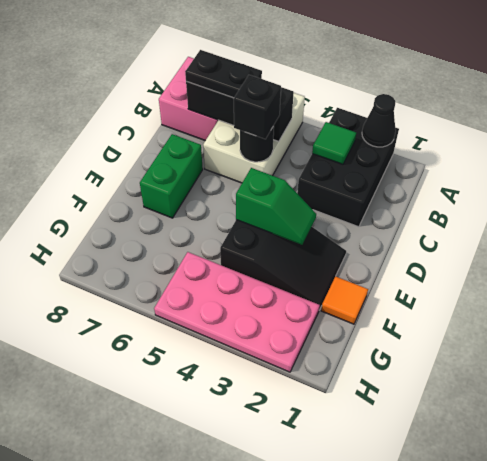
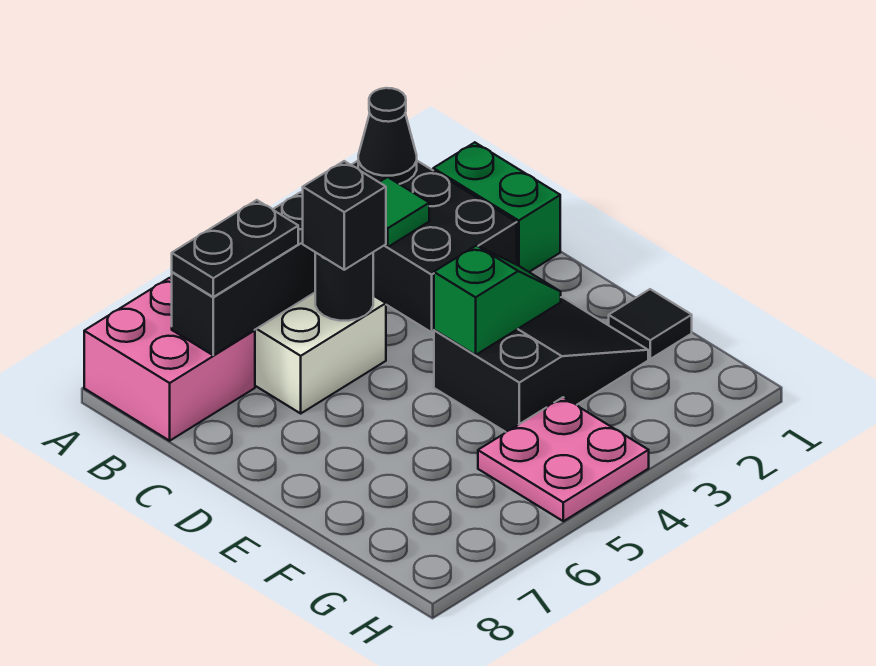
green 1x2 brick [140,134,203,218] -> green 1x2 brick moved to [433,142,560,272]
orange 1x1 tile [321,276,368,324] -> black 1x1 tile [609,289,692,359]
pink 2x4 plate [154,252,320,372] -> pink 2x2 plate [478,397,649,521]

